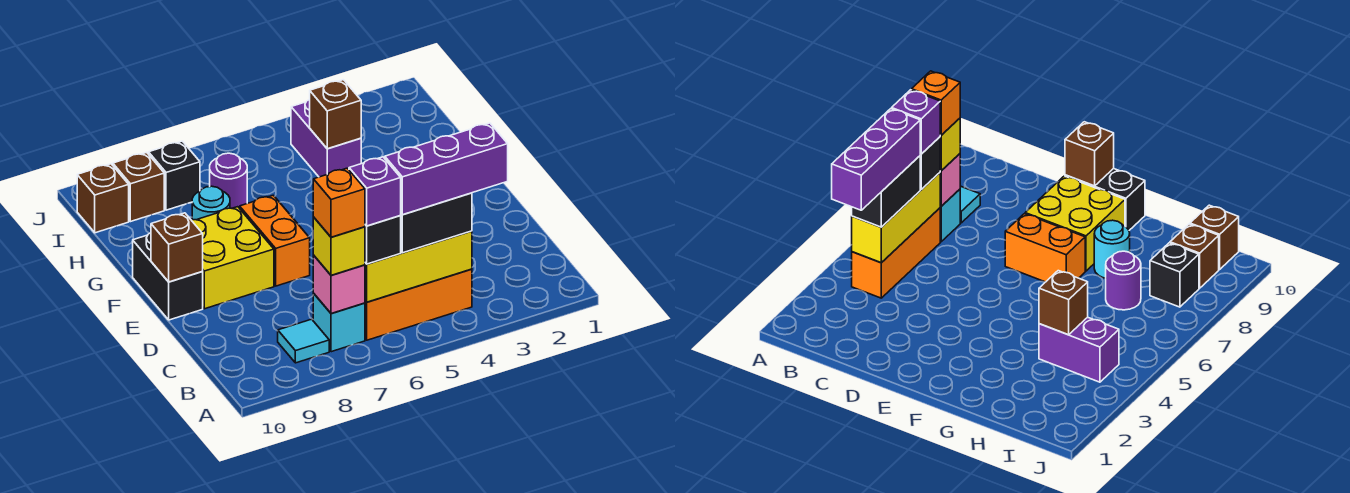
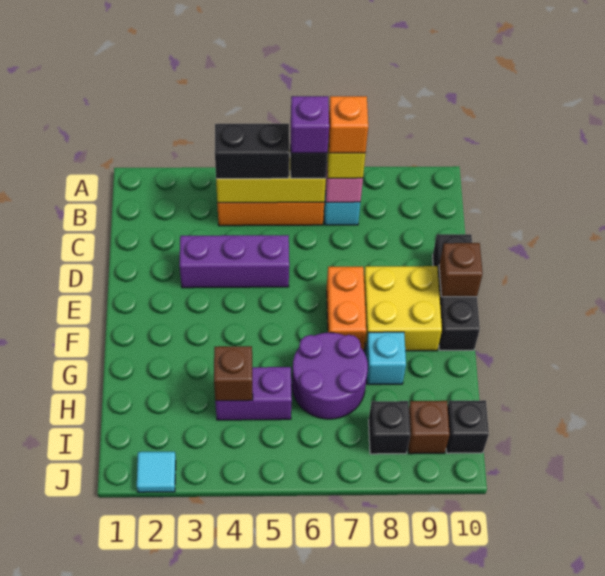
purple 1x3 brick [385,123,508,215] -> purple 1x3 brick moved to [179,235,289,288]
cyan 1x1 tile [278,319,329,363] -> cyan 1x1 tile moved to [137,452,176,492]
black 1x2 brick [133,233,203,320] -> black 1x3 brick [433,234,480,350]
cyan 1x1 round brick [192,186,230,220] -> cyan 1x1 brick [366,332,406,384]
purple 1x2 brick [291,99,361,177] -> purple 1x2 brick turned to [215,367,292,420]
purple 1x1 round brick [210,153,247,208] -> purple 2x2 round brick [292,333,368,419]
brown 1x1 brick [77,164,129,233] -> black 1x1 brick [446,400,489,453]

